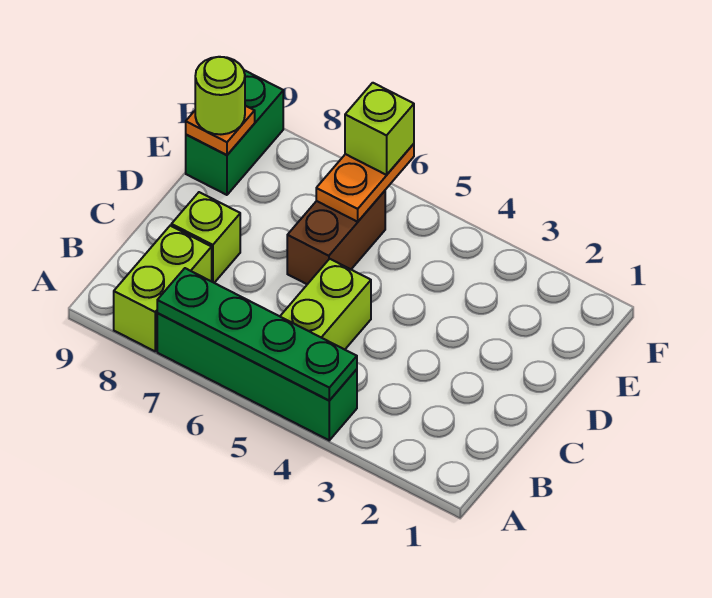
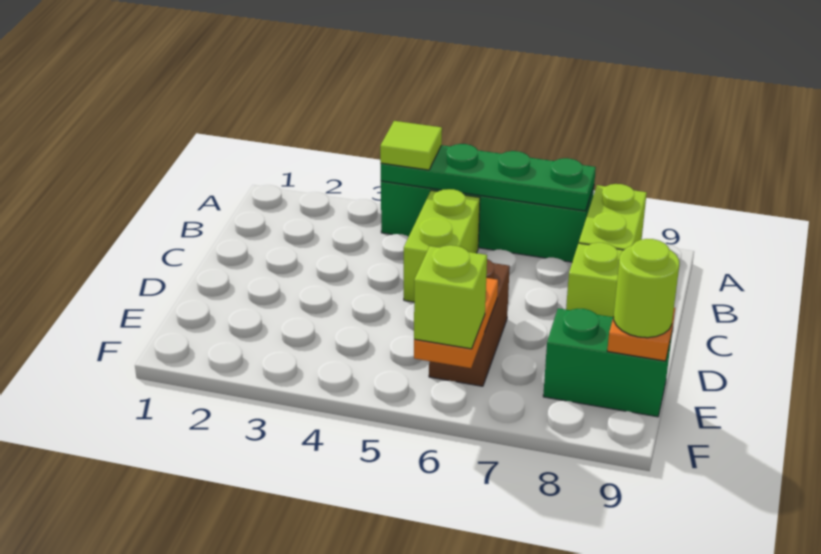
none -> lime 1x1 tile [380,121,442,170]
green 1x2 brick [186,70,283,195] -> green 1x2 brick turned to [543,308,673,417]

